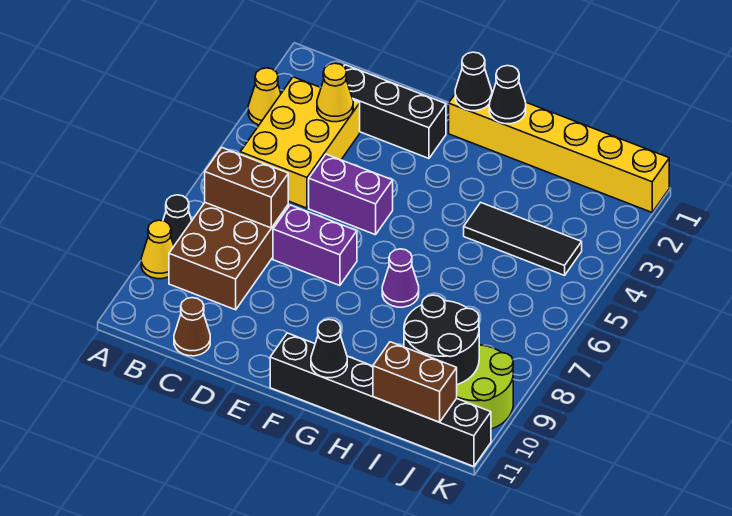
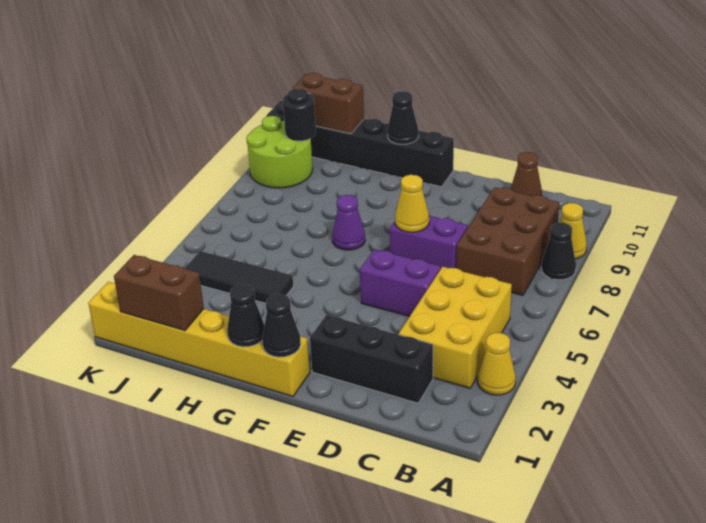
brown 1x2 brick [205,148,288,228] -> brown 1x2 brick moved to [114,255,204,331]
yellow 1x1 cone [317,63,353,122] -> yellow 1x1 cone moved to [395,175,429,232]
black 2x2 round brick [404,295,479,385] -> black 1x1 round brick [283,88,316,141]

